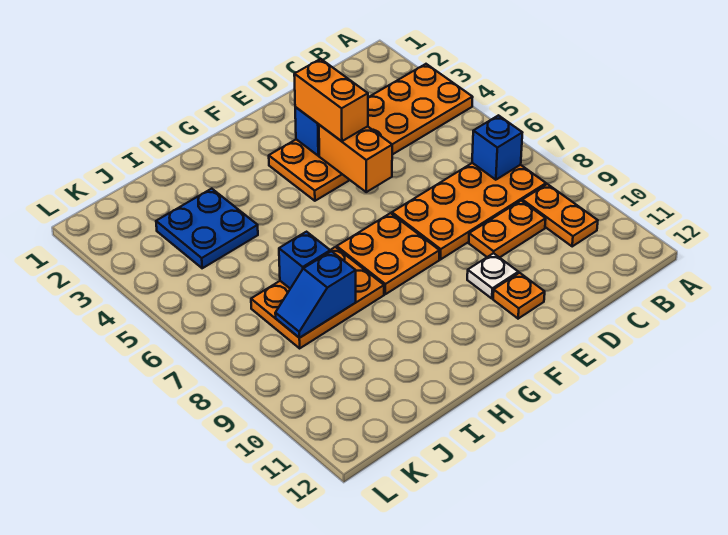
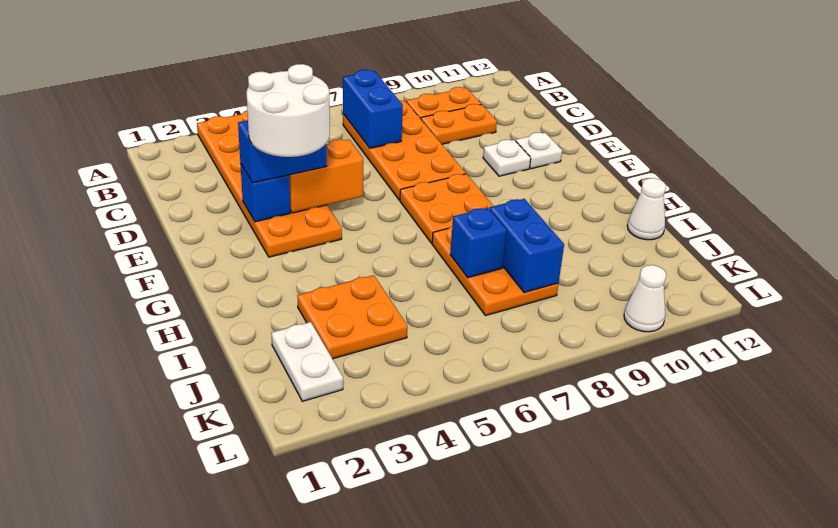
blue 1x1 brick [472,115,522,180] -> blue 1x2 brick [343,70,403,148]
orange 1x2 plate [469,201,546,258] -> orange 1x2 plate turned to [421,104,497,144]
orange 1x2 brick [294,59,368,141] -> blue 1x2 brick [238,120,327,183]
none -> white 2x2 round brick [246,64,330,157]
orange 1x1 plate [493,273,545,319] -> white 1x1 plate [516,132,562,169]
blue 2x2 plate [156,189,258,268] -> orange 2x2 plate [297,275,407,359]
blue 1x2 slope [275,251,356,338] -> blue 1x2 brick [490,199,564,292]
none -> white 1x1 cone [627,178,666,240]
none -> white 1x2 plate [271,322,343,401]
none -> white 1x1 cone [624,265,666,332]

